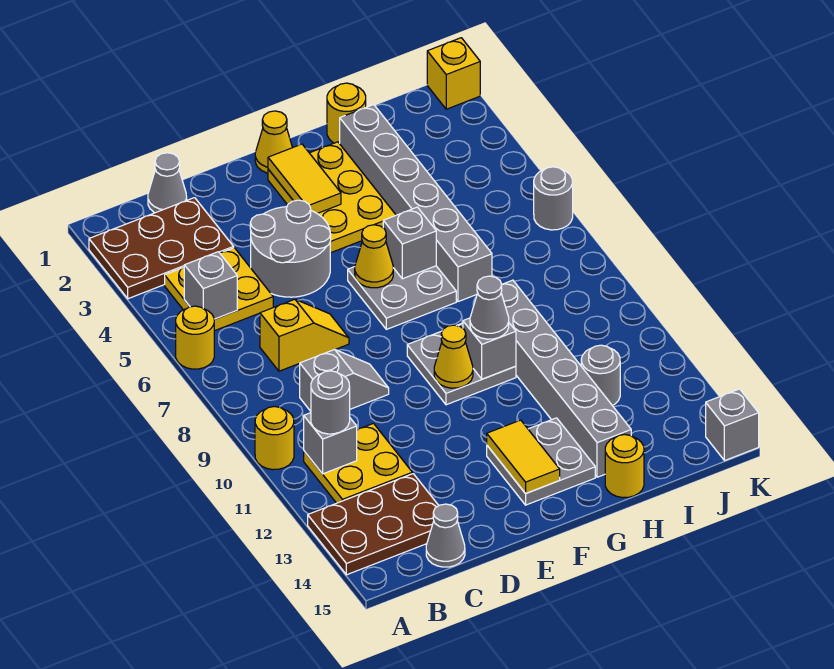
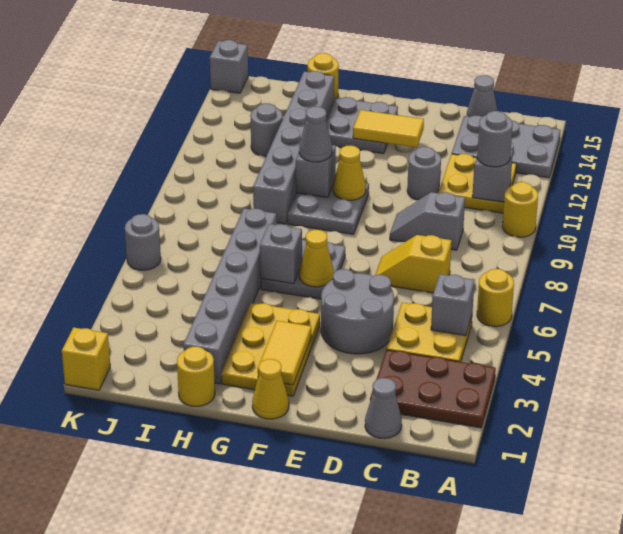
brown 2x3 plate [308,474,439,575] -> grey 2x3 plate [452,116,561,178]
none -> grey 1x1 round brick [407,147,441,200]
yellow 1x2 tile [487,420,560,493] -> yellow 1x2 tile turned to [353,110,424,148]

